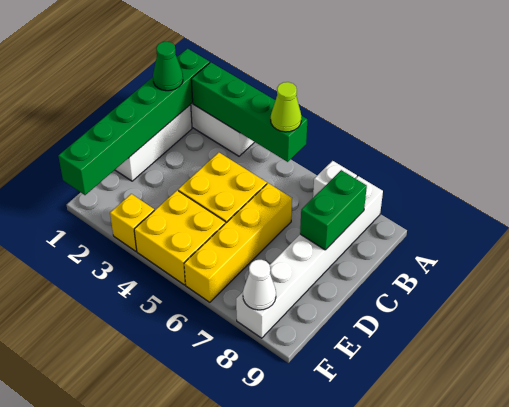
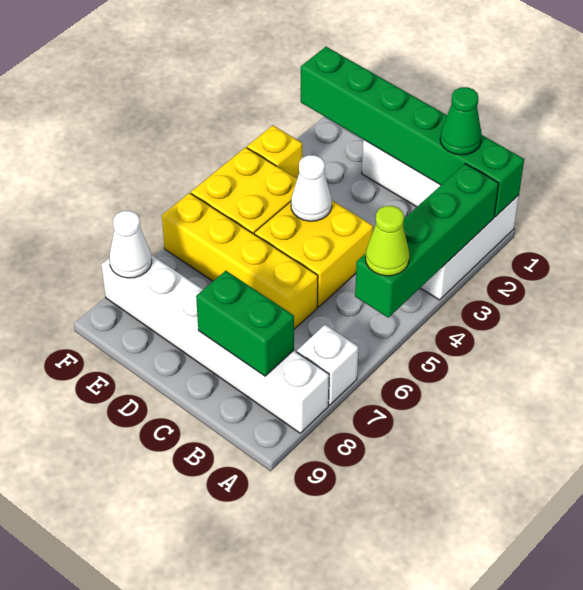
none -> white 1x1 cone [291,155,332,221]

